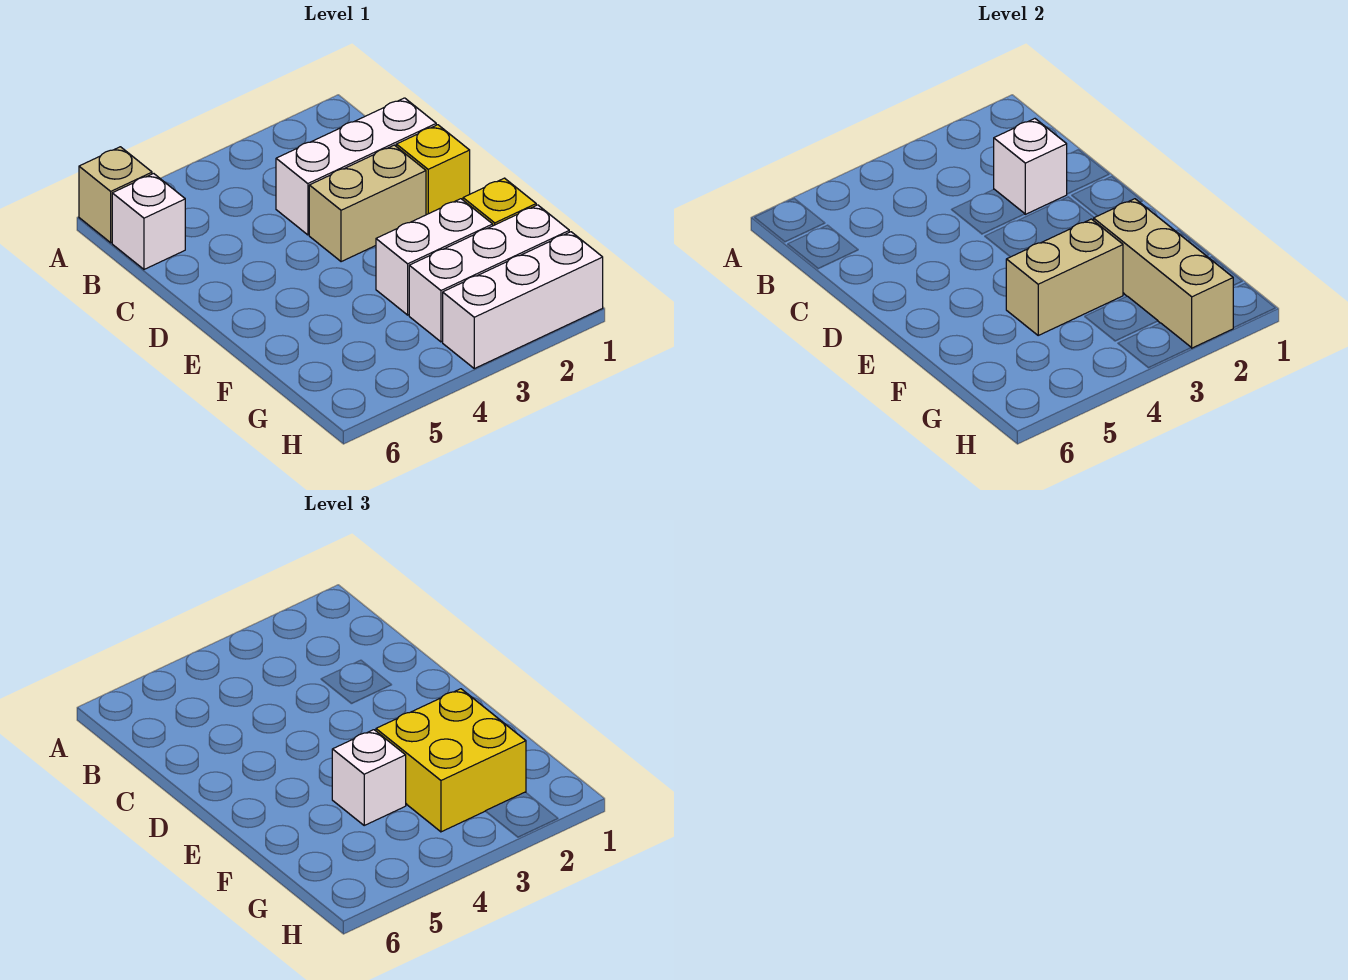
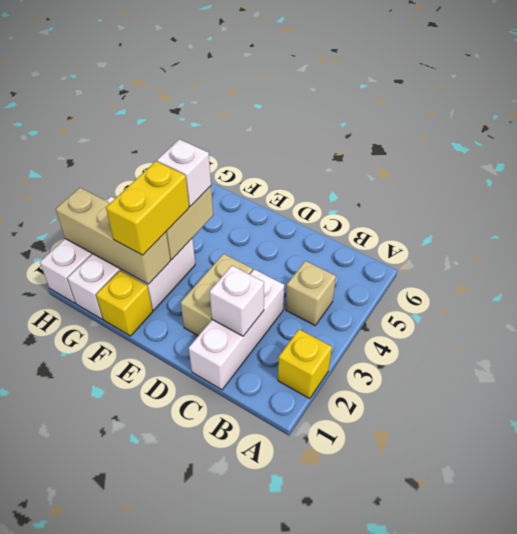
tan 1x1 brick [79,147,152,243] -> tan 1x1 brick moved to [286,261,336,325]
white 1x1 brick [112,174,185,269] -> none
yellow 1x1 brick [396,125,470,215] -> yellow 1x1 brick moved to [278,329,332,399]
yellow 2x2 brick [376,689,526,832] -> yellow 1x2 brick [106,161,189,255]

